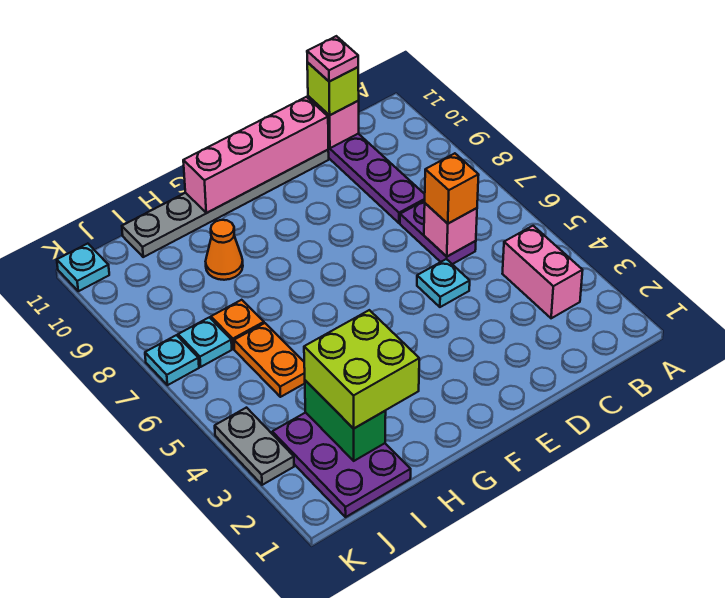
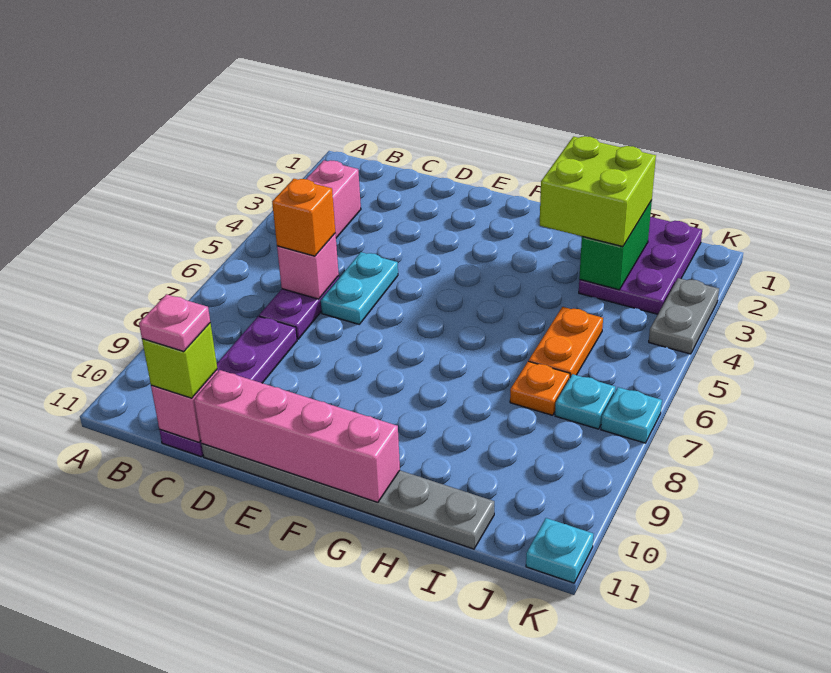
cyan 1x1 plate [417,259,470,307] -> cyan 1x2 plate [321,252,398,324]
orange 1x1 cone [206,220,243,280] -> none

